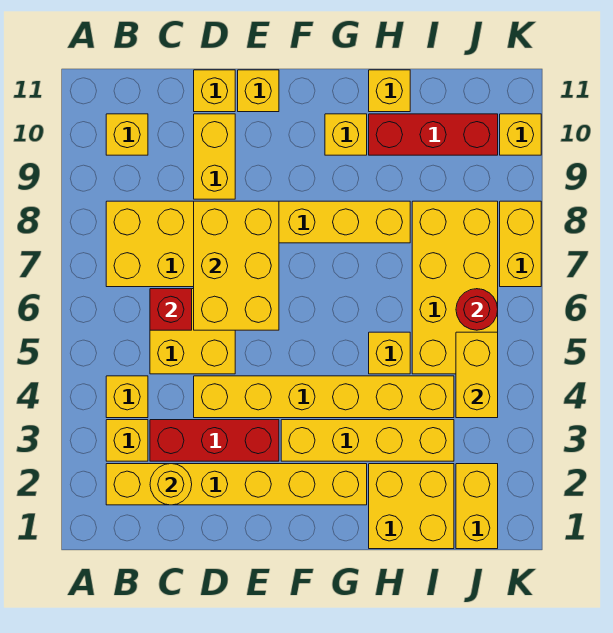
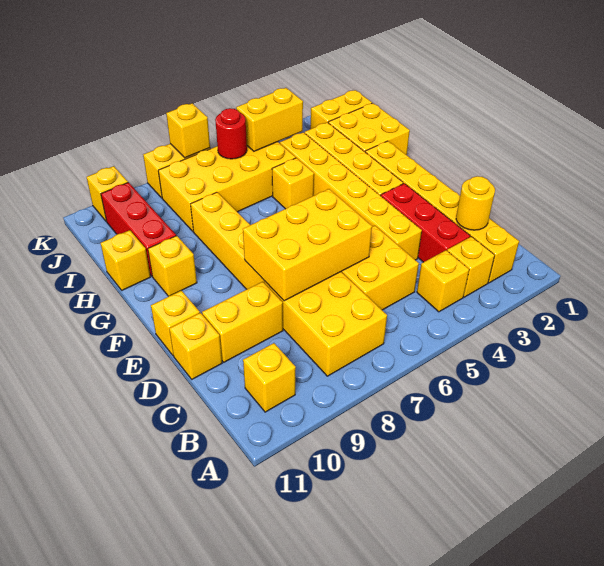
red 1x1 brick [150,289,192,330] -> none
none -> yellow 1x1 brick [166,103,210,158]

